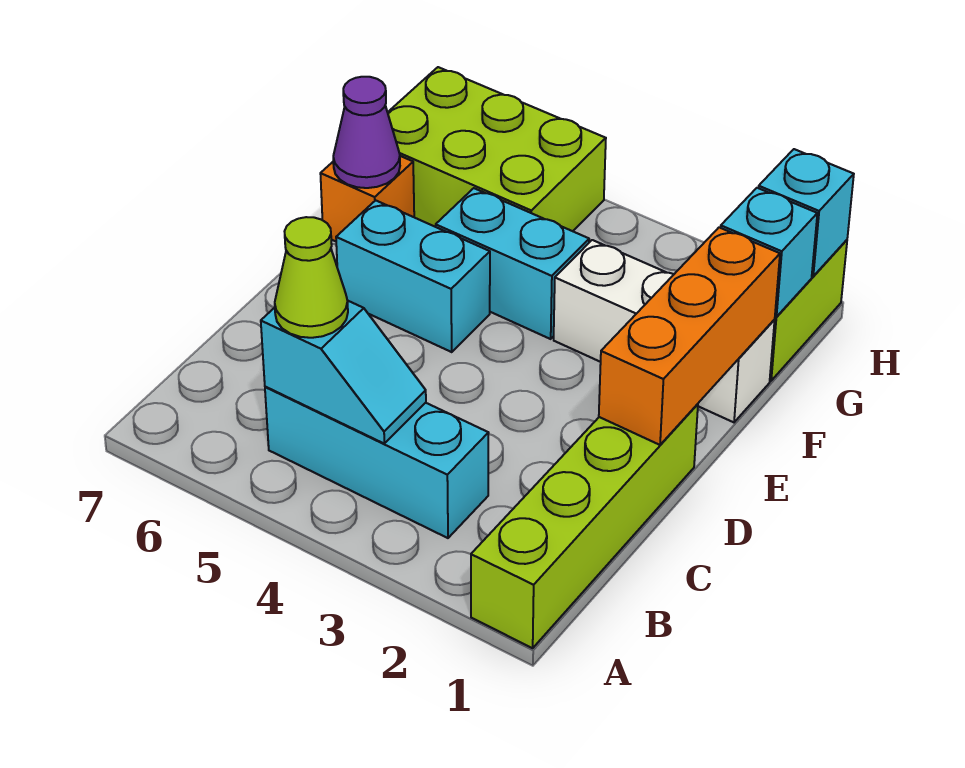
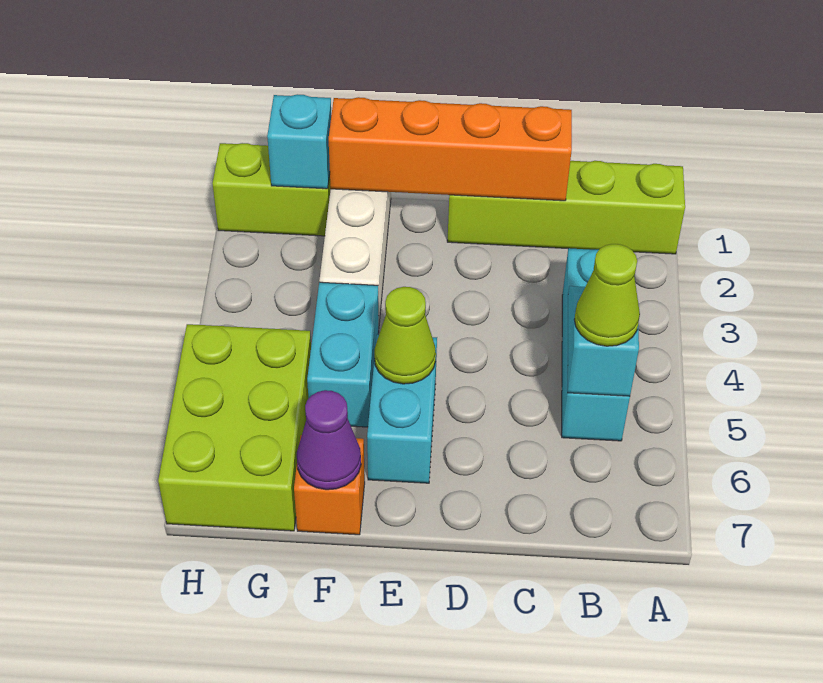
orange 1x3 brick [599,227,780,445] -> orange 1x4 brick [329,97,572,201]
none -> lime 1x1 cone [374,287,436,384]
cyan 1x1 brick [759,149,854,276] -> none

